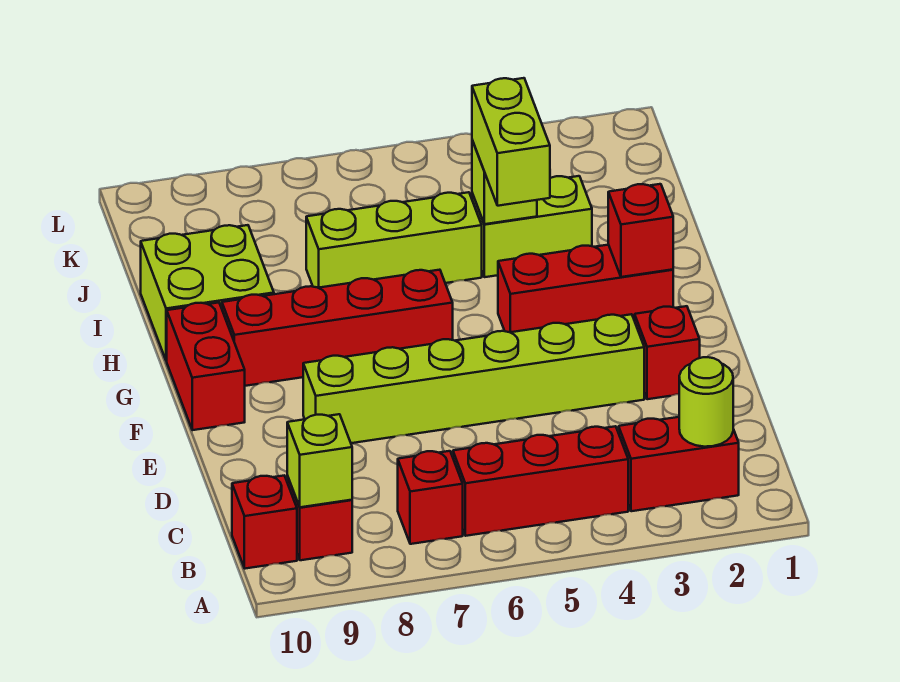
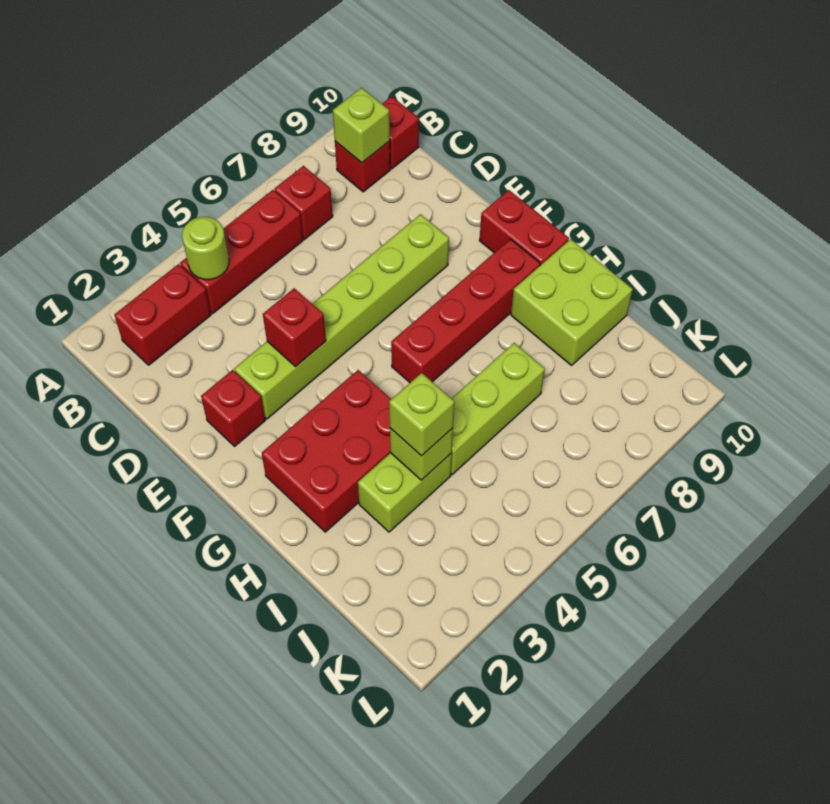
lime 1x1 round brick [679,357,733,447] -> lime 1x1 round brick moved to [182,217,229,280]
red 1x3 brick [498,245,673,332] -> red 2x3 brick [262,370,391,532]
red 1x1 brick [608,184,673,277] -> red 1x1 brick moved to [263,288,326,367]
lime 1x2 brick [472,78,550,206] -> lime 1x1 brick [389,373,454,456]

